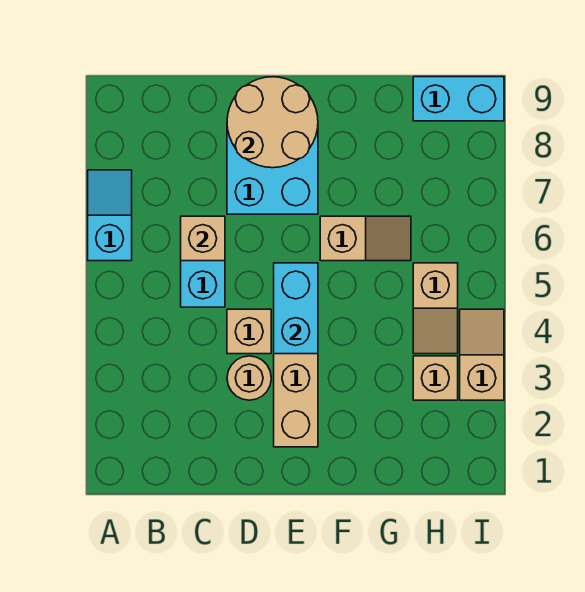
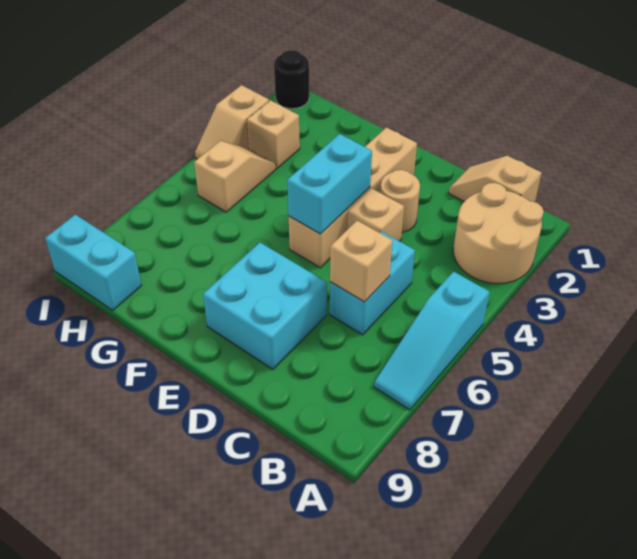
cyan 1x2 slope [88,170,132,261] -> cyan 1x3 slope [374,272,490,410]
tan 2x2 round brick [227,77,318,168] -> tan 2x2 round brick moved to [453,183,544,284]
tan 1x2 slope [320,216,411,261] -> tan 1x2 slope moved to [449,156,542,202]
none -> black 1x1 round brick [274,50,309,109]

